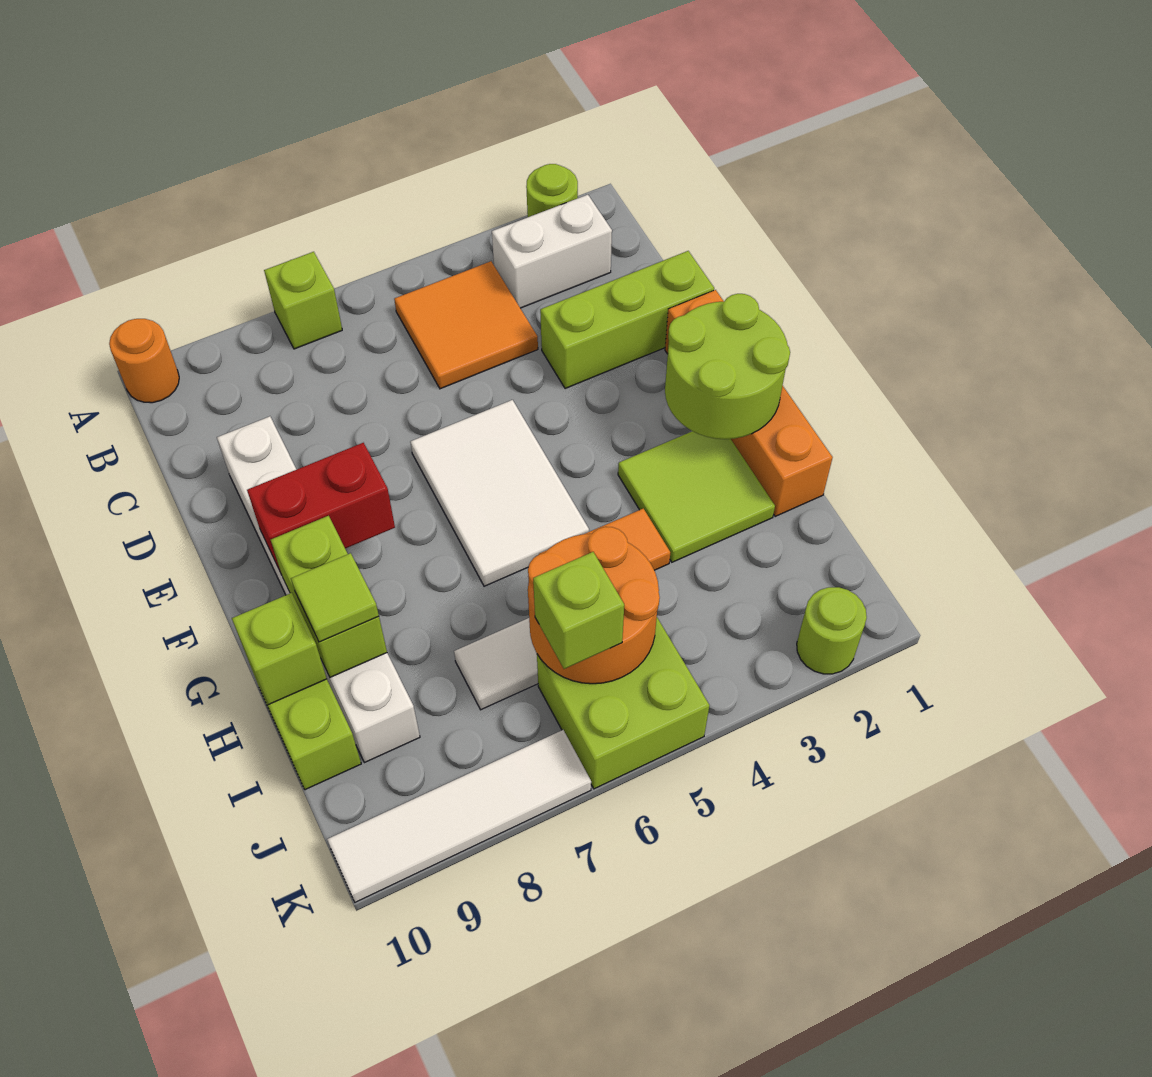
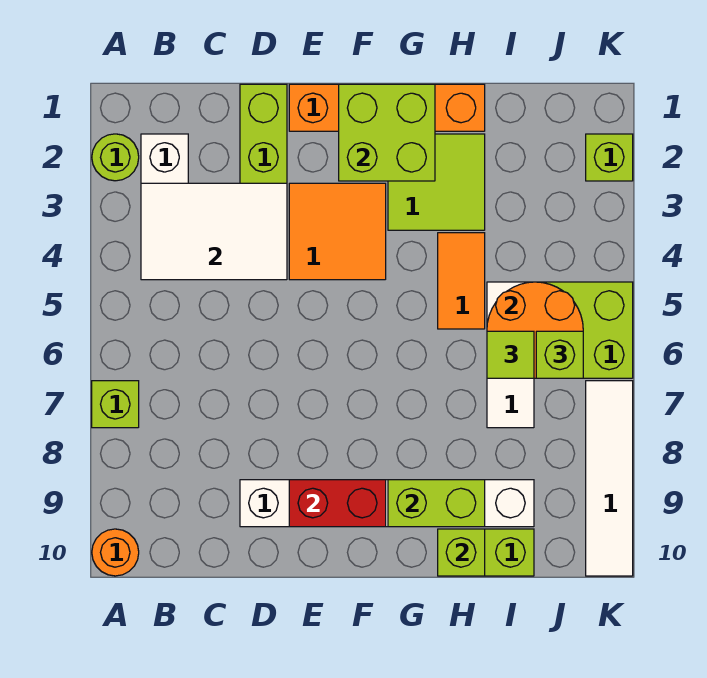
orange 2x2 tile [394,261,538,389] -> orange 2x2 tile moved to [289,183,386,280]
white 2x3 tile [410,400,589,586] -> white 2x3 tile moved to [141,183,287,280]
lime 2x2 round brick [665,294,790,439] -> lime 2x2 brick [339,84,435,181]
red 1x2 brick [247,443,395,575] -> red 1x2 brick turned to [289,480,386,527]
lime 1x1 tile [291,553,379,642] -> lime 1x1 tile moved to [487,331,534,378]
lime 1x1 round brick [797,587,867,674] -> lime 1x1 brick [586,134,633,181]

